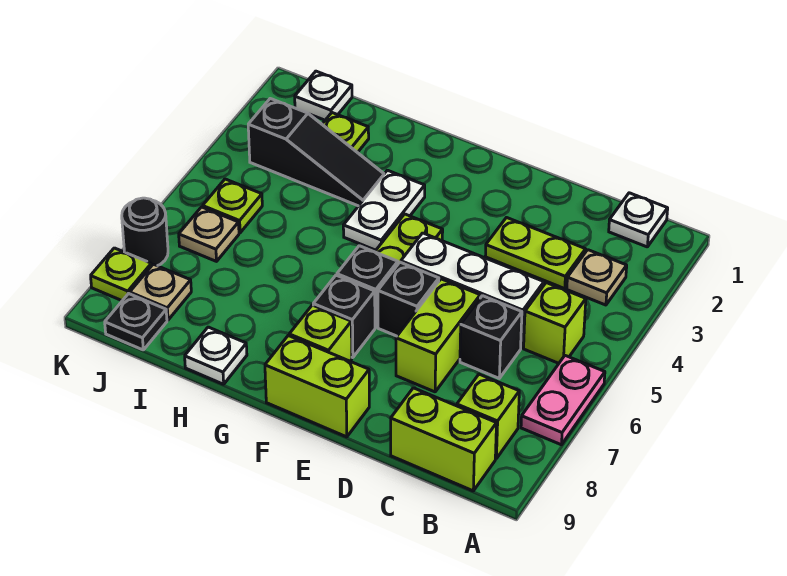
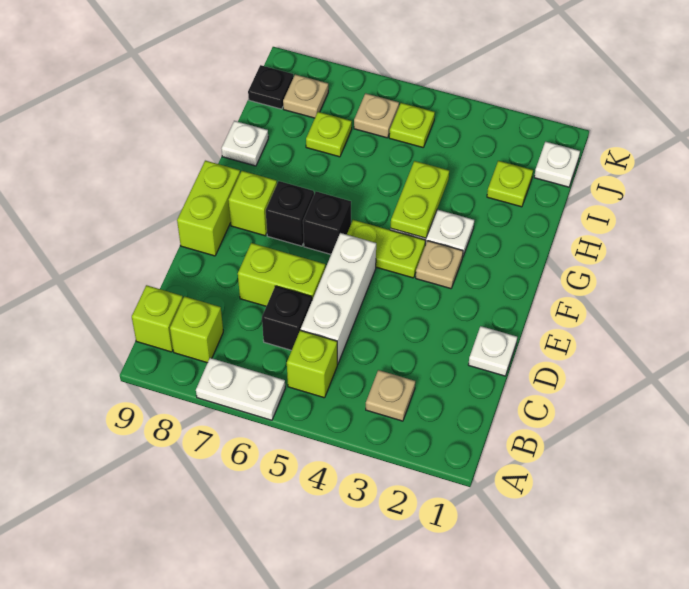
pink 1x2 plate [521,356,605,445] -> white 1x2 plate [196,358,285,420]
white 1x1 plate [609,193,668,247] -> white 1x1 plate moved to [468,326,517,376]
lime 1x2 brick [391,388,497,491] -> lime 1x1 brick [132,285,183,352]
lime 1x2 plate [485,218,586,289] -> lime 1x2 plate moved to [391,161,449,238]
black 1x1 brick [378,262,439,336] -> none
none -> tan 1x1 plate [416,241,463,289]
black 1x3 slope [248,99,384,206] -> none
black 1x1 round brick [122,198,168,266] -> none
lime 1x1 plate [91,248,151,301] -> lime 1x1 plate moved to [306,112,352,157]

